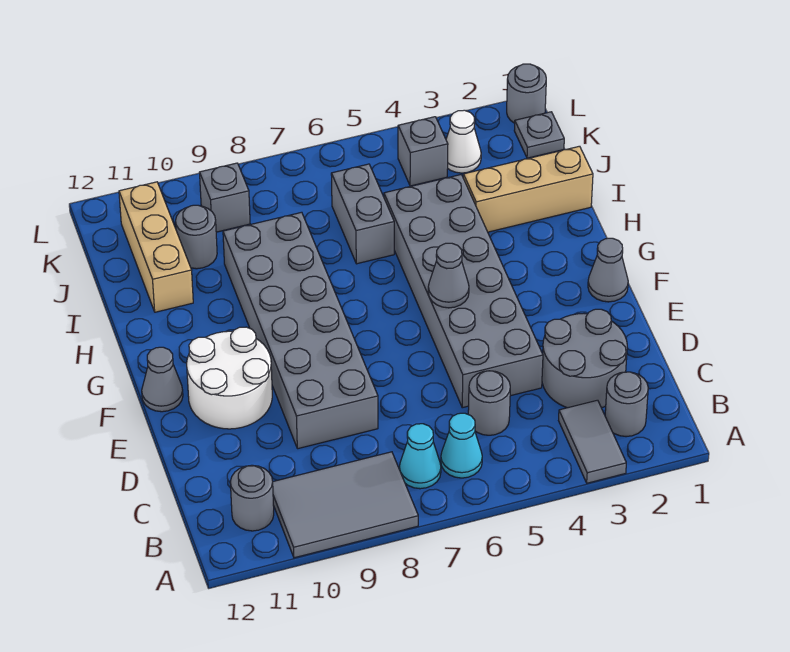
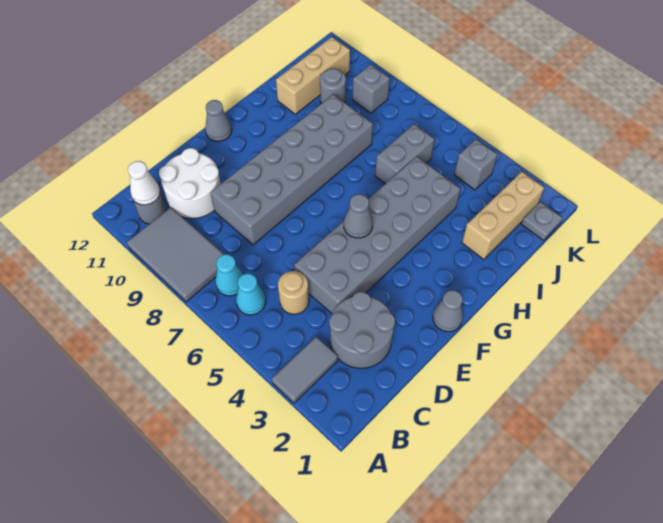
grey 1x1 round brick [605,372,648,437] -> none
grey 1x1 round brick [468,371,510,435] -> tan 1x1 round brick [278,271,309,314]
white 2x2 round brick [187,327,272,429] -> white 2x2 round brick moved to [159,148,221,219]
tan 1x3 brick [463,146,593,232] -> tan 1x3 brick turned to [462,172,544,260]
white 1x1 cone [446,110,481,173] -> white 1x1 cone moved to [128,161,160,205]
grey 1x1 round brick [507,64,546,123] -> none

